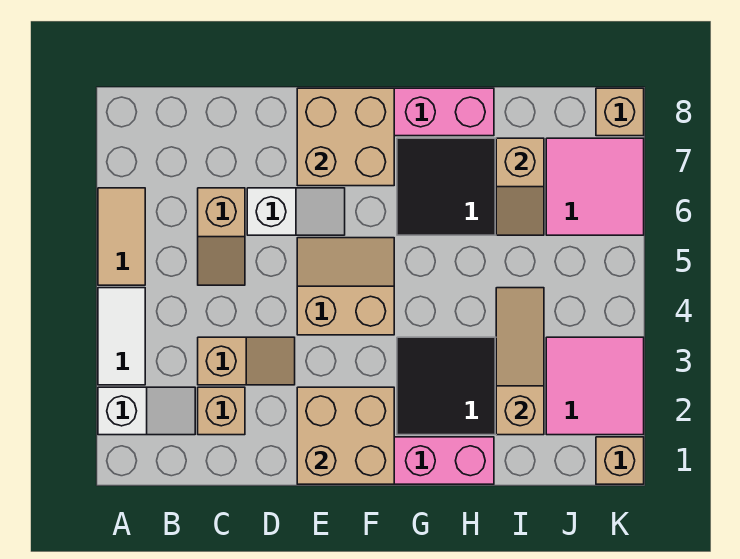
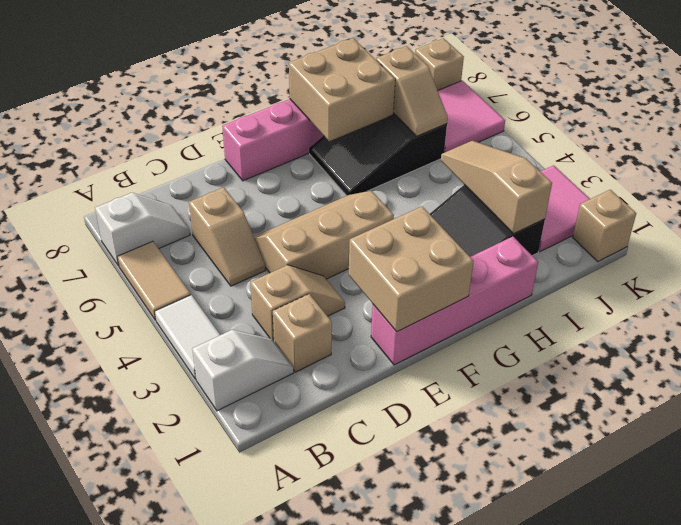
white 1x2 slope [247,188,345,235] -> white 1x2 slope moved to [95,193,190,266]
tan 2x2 slope [297,238,394,335] -> tan 2x3 slope [254,191,394,279]
tan 2x2 brick [297,88,394,186] -> tan 2x2 brick moved to [289,38,395,141]

